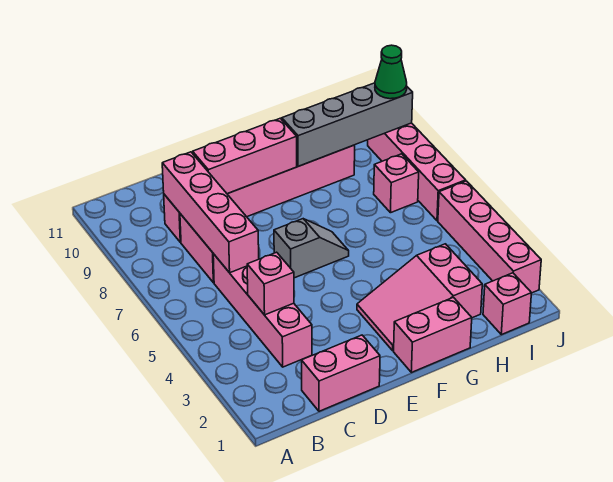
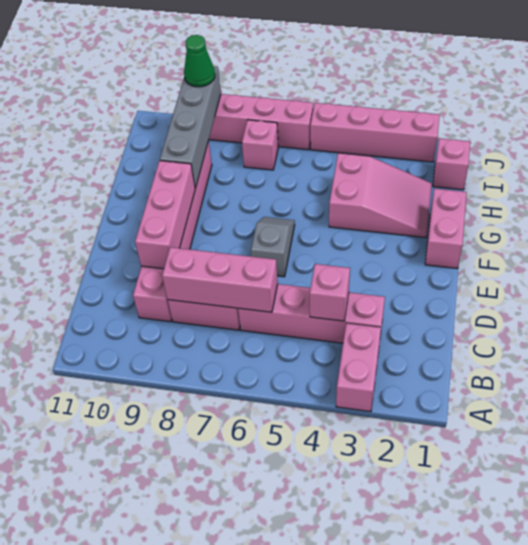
pink 1x2 brick [302,335,380,411] -> pink 1x2 brick moved to [336,323,381,412]
pink 1x4 brick [162,152,259,273] -> pink 1x3 brick [162,247,278,312]
pink 2x3 slope [357,244,482,351] -> pink 2x3 slope turned to [329,153,432,238]

